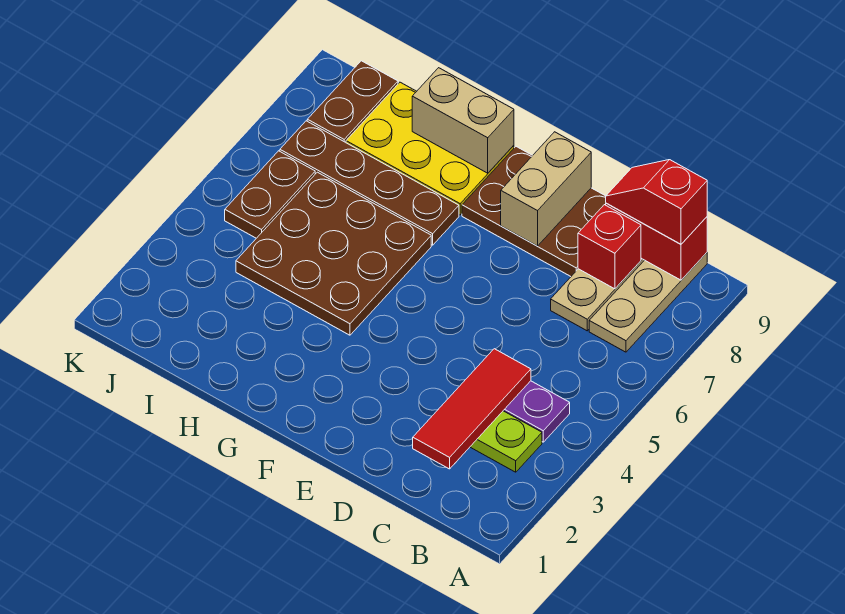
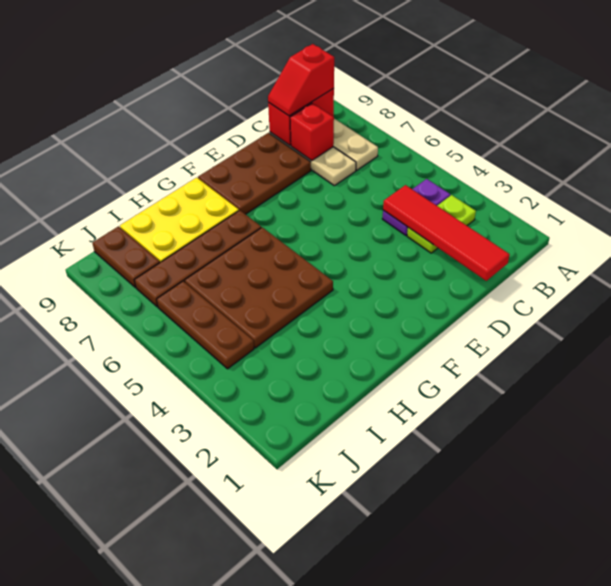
red 1x3 tile [413,349,531,469] -> red 1x4 tile [383,185,510,281]
tan 1x2 brick [501,132,591,246] -> none
tan 1x2 brick [412,68,514,173] -> none
brown 1x2 plate [225,151,315,238] -> brown 1x3 plate [157,281,254,369]

